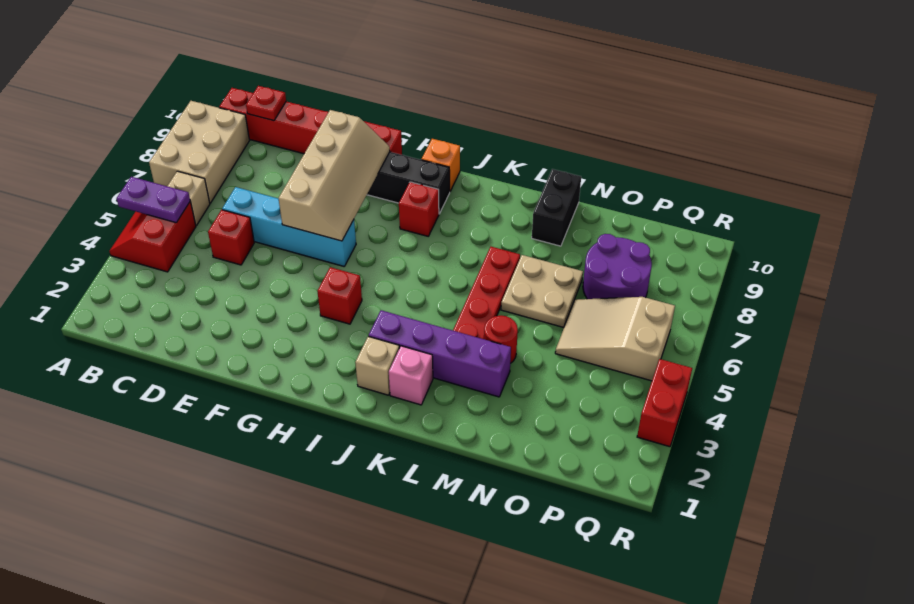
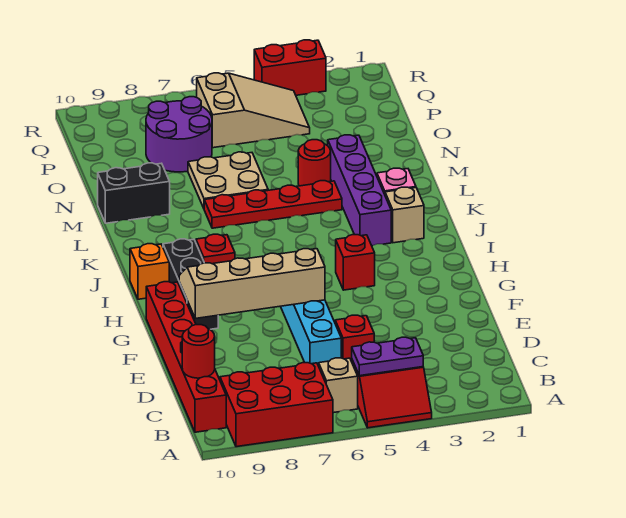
purple 1x2 plate [117,177,190,223] -> purple 1x2 plate turned to [352,337,423,376]
tan 2x3 brick [149,101,249,203] -> red 2x3 brick [220,363,333,447]
red 1x1 plate [246,86,286,121] -> red 1x1 round brick [182,325,215,378]
tan 2x3 slope [555,297,675,381] -> tan 2x3 slope turned to [197,73,310,148]

